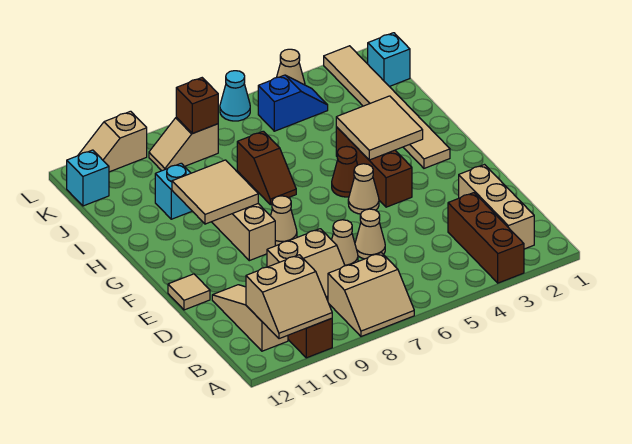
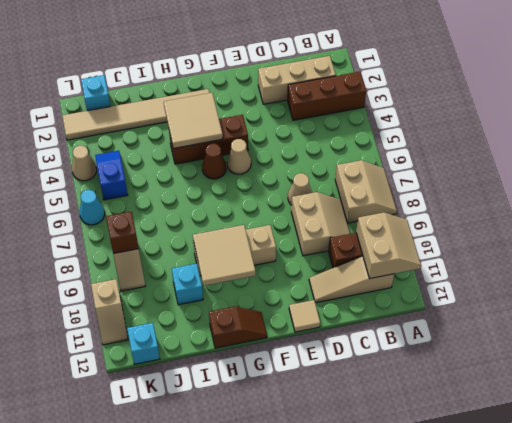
tan 1x1 cone [355,209,385,259] -> none
tan 1x1 cone [271,196,297,246] -> none
brown 1x2 slope [237,131,296,205] -> brown 1x2 slope moved to [209,307,267,348]

